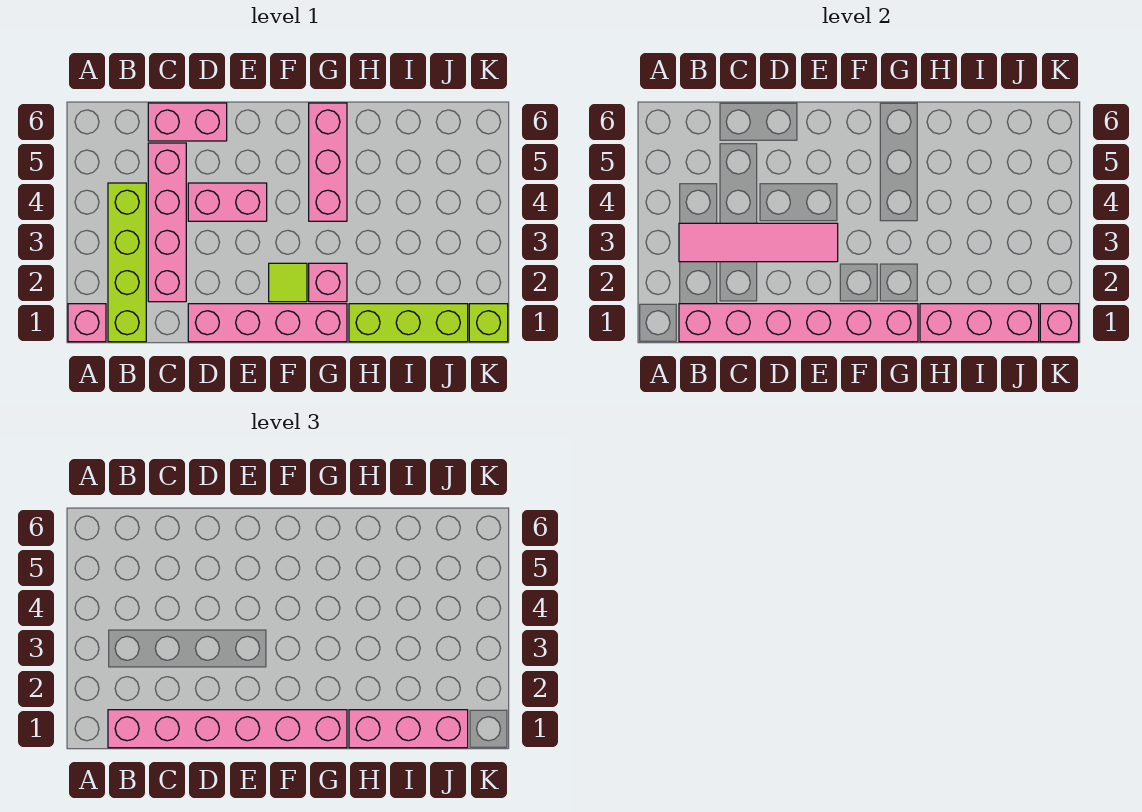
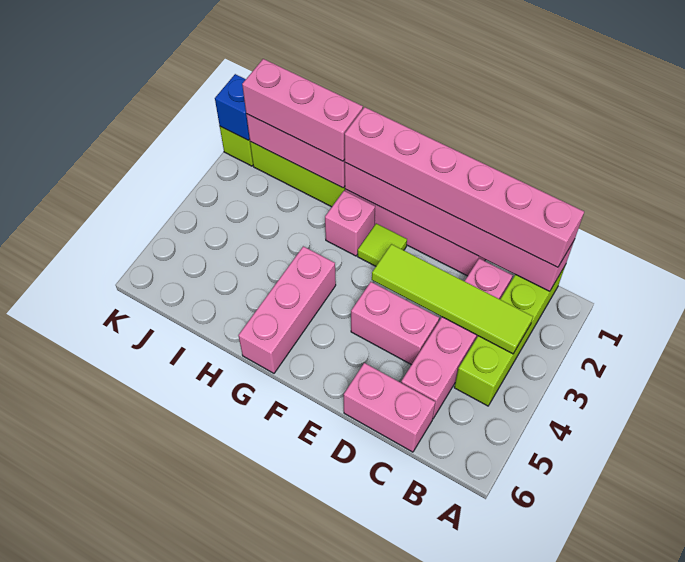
pink 1x1 brick [68,304,106,342] -> none
pink 1x4 tile [679,223,838,262] -> lime 1x4 tile [372,244,533,354]
pink 1x1 brick [1040,304,1079,342] -> blue 1x1 brick [215,74,250,140]

